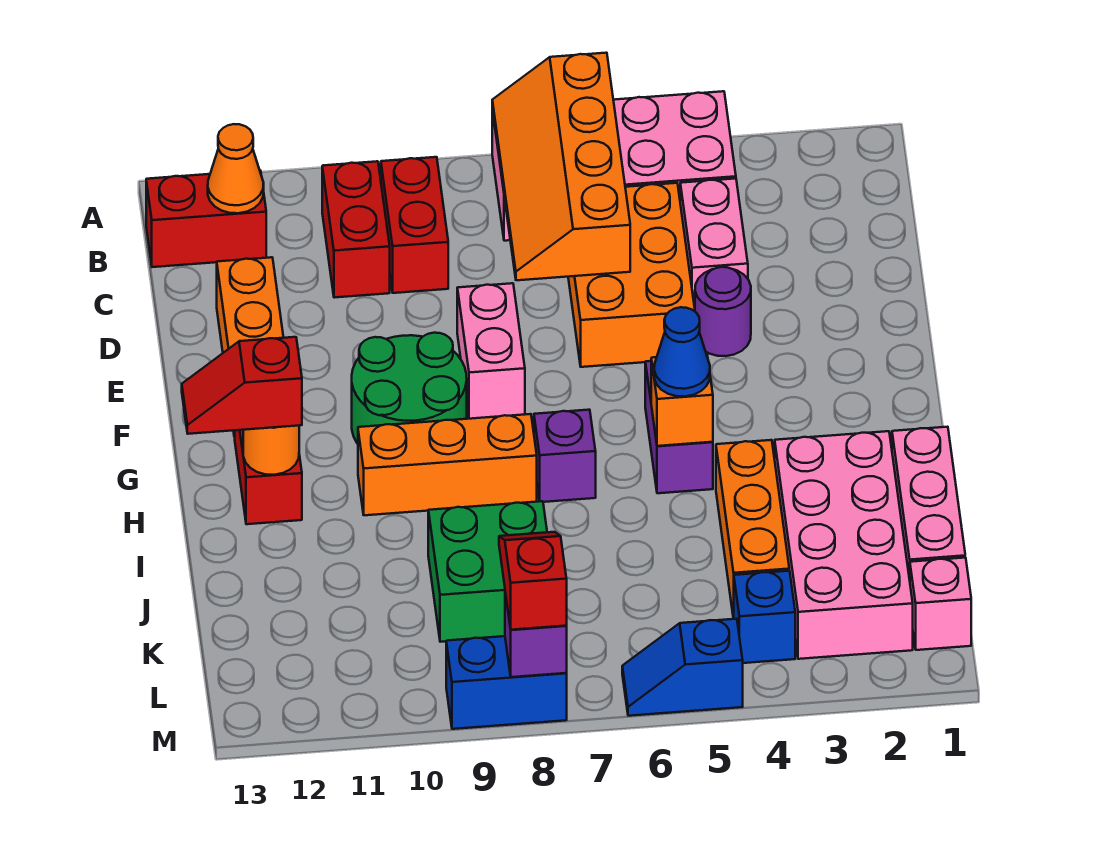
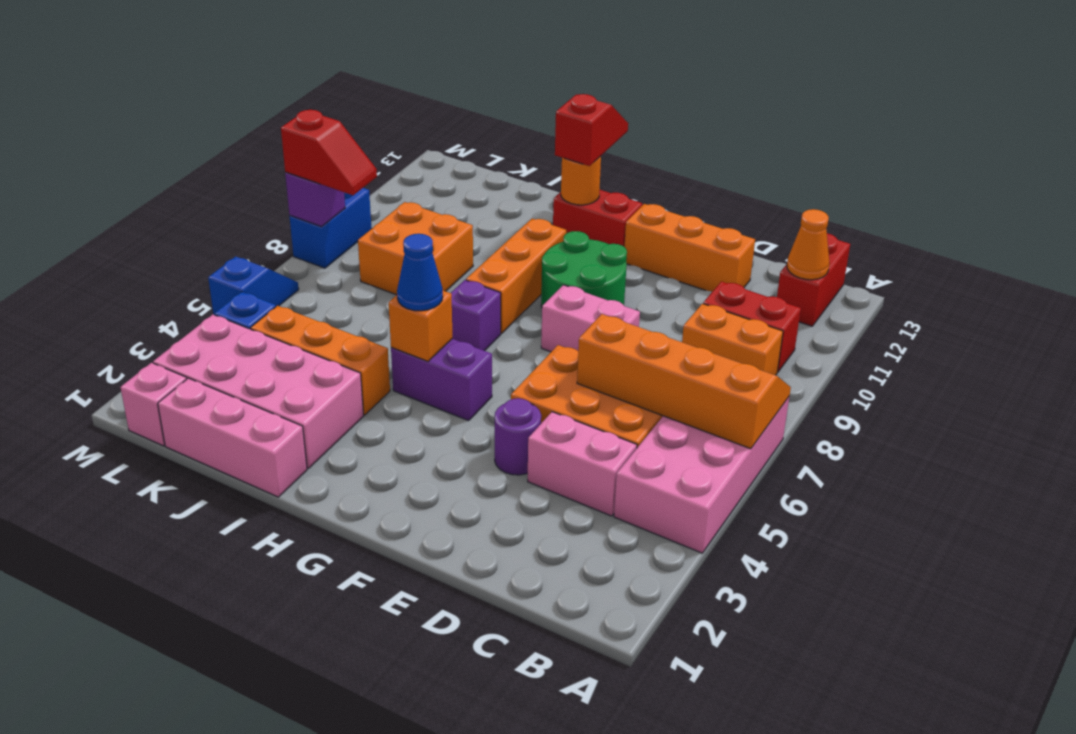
red 1x2 brick [381,157,448,293] -> orange 1x2 brick [682,304,783,375]
green 2x2 brick [428,501,547,642] -> orange 2x2 brick [358,202,473,295]

